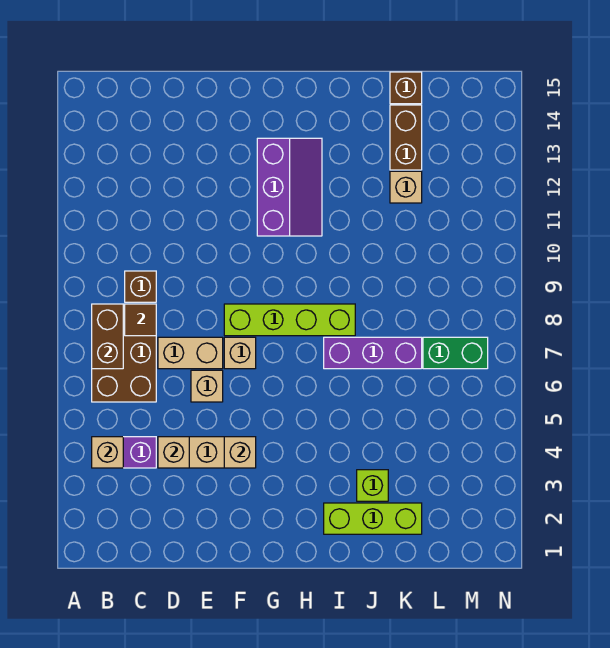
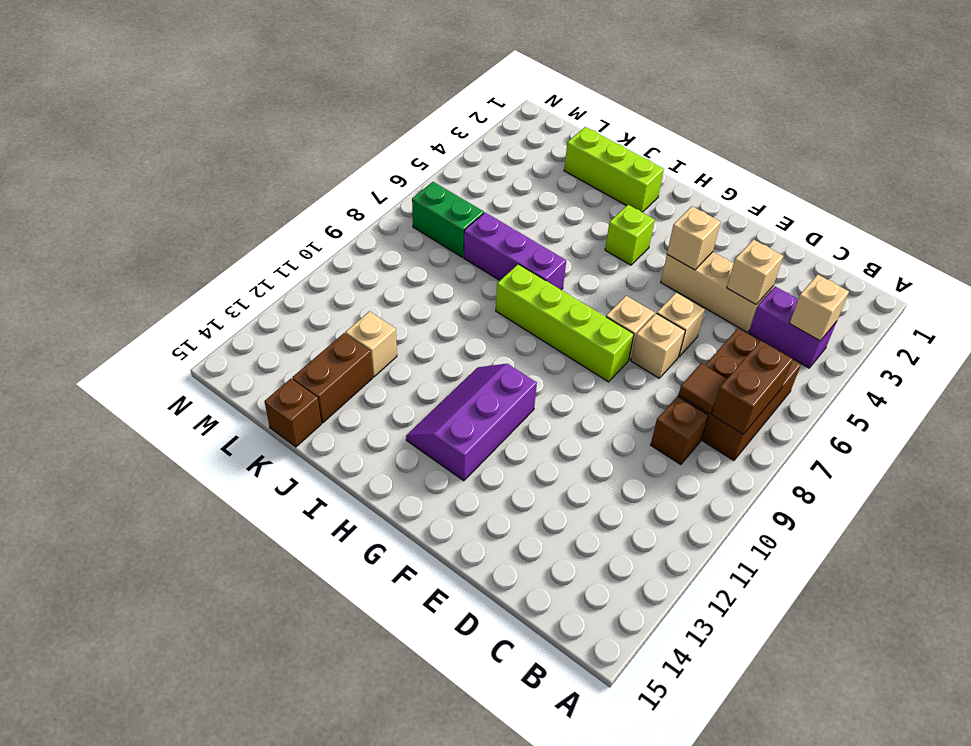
tan 1x2 brick [158,337,223,369] -> tan 1x1 brick [631,313,685,378]
lime 1x1 brick [357,470,388,501] -> lime 1x1 brick moved to [605,205,655,265]

